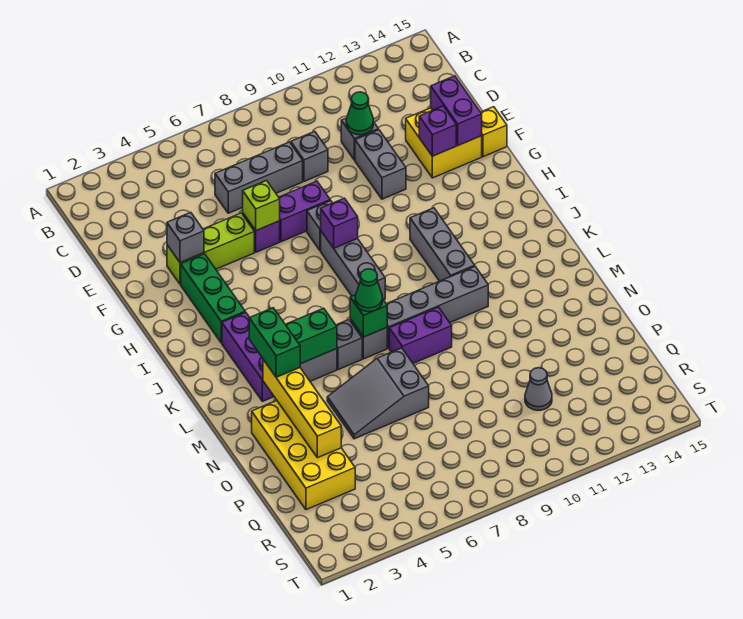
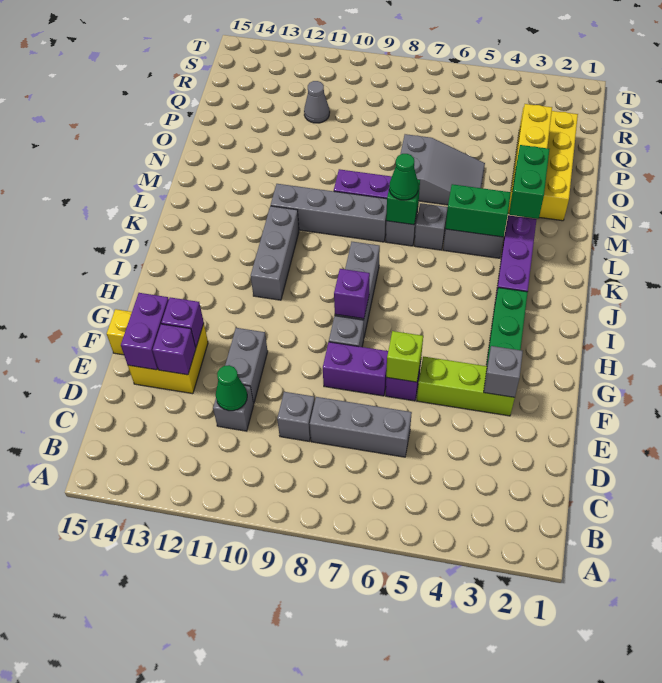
none -> purple 1x1 brick [153,324,196,375]

